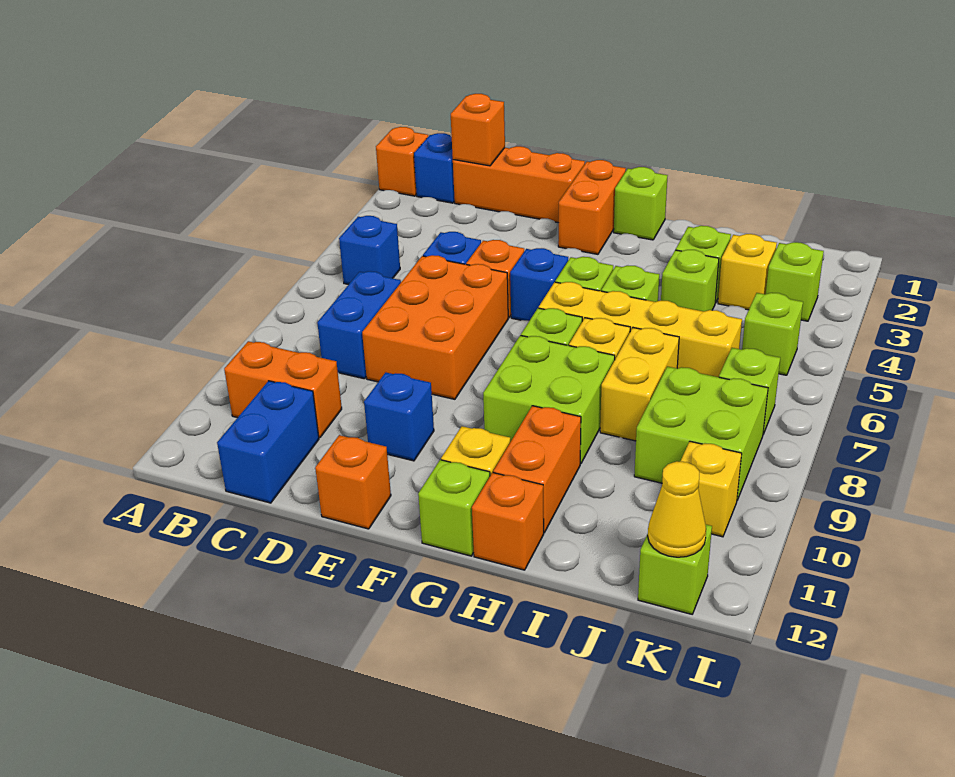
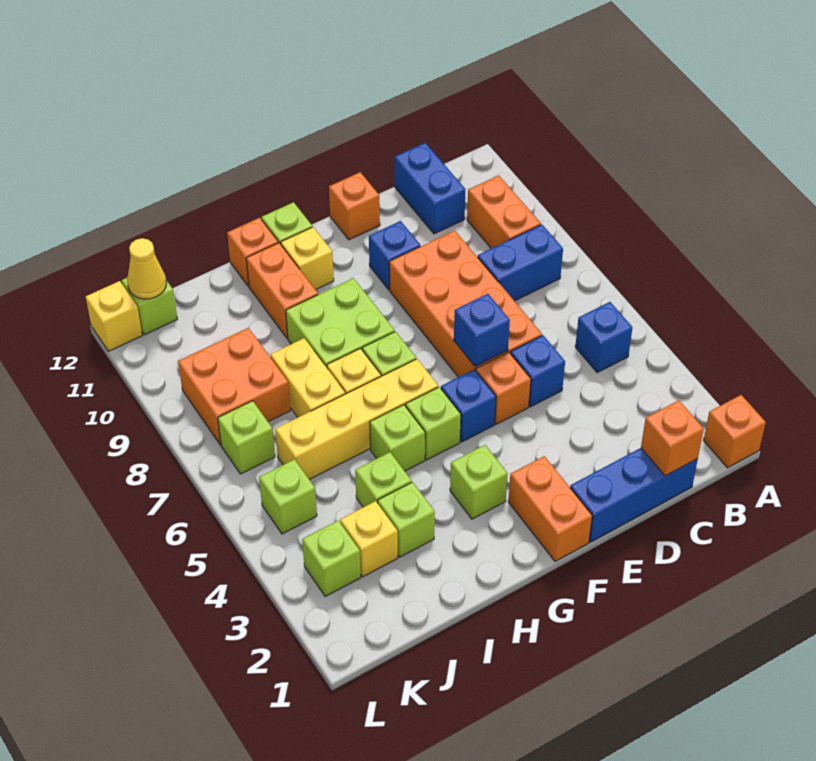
blue 1x1 brick [414,133,455,203] -> blue 1x1 brick moved to [454,294,510,367]
orange 1x2 brick [224,341,342,438] -> orange 1x2 brick turned to [467,175,541,248]
orange 1x3 brick [453,146,585,223] -> blue 1x3 brick [570,448,698,542]
blue 1x2 brick [317,271,401,379] -> blue 1x2 brick turned to [478,225,563,301]
orange 2x3 brick [362,255,508,399] -> orange 2x4 brick [389,231,542,377]
lime 1x1 brick [614,167,668,240] -> lime 1x1 brick moved to [450,445,508,519]
lime 2x2 brick [634,366,768,500] -> orange 2x2 brick [178,328,290,445]
yellow 1x1 brick [680,441,742,537] -> yellow 1x1 brick moved to [86,281,142,351]

